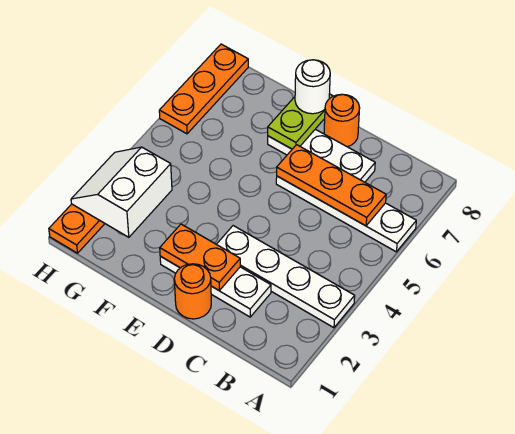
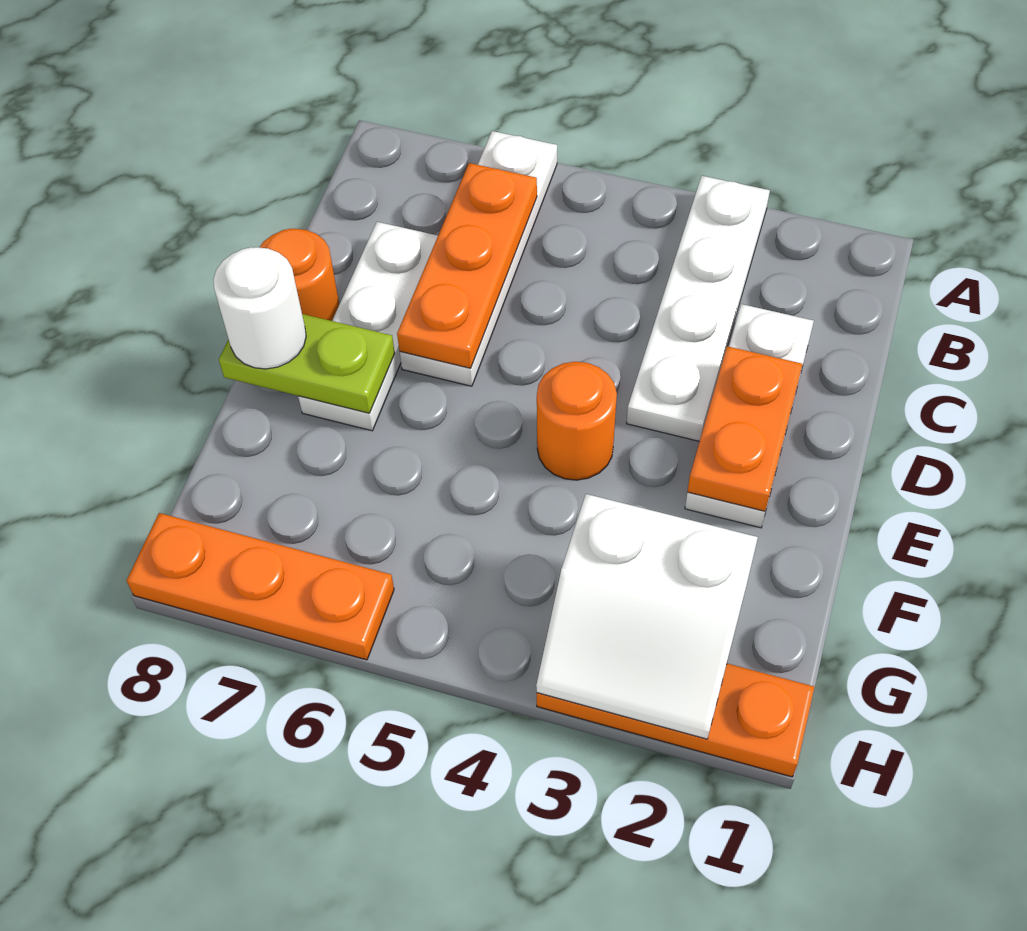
orange 1x1 round brick [174,264,211,319] -> orange 1x1 round brick moved to [537,362,617,480]

